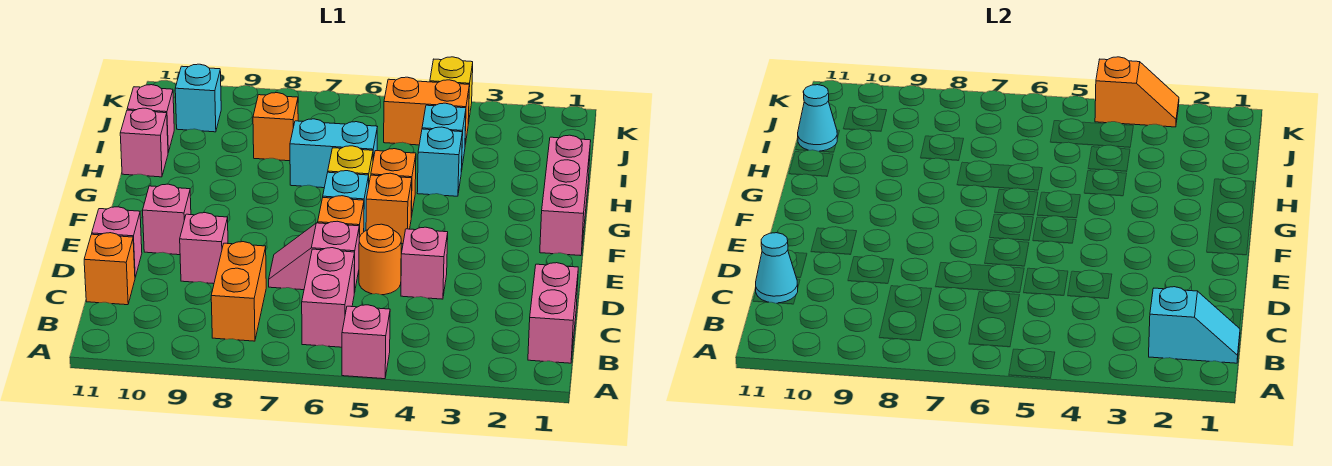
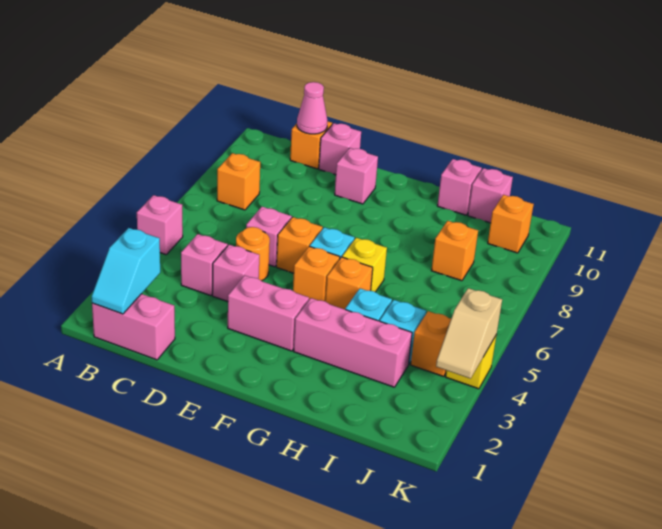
pink 1x2 brick [302,248,355,347] -> pink 1x2 brick moved to [228,275,309,351]
orange 1x2 brick [211,242,266,341] -> orange 1x1 brick [217,153,260,210]
cyan 1x1 cone [756,233,798,303] -> pink 1x1 cone [297,82,328,134]
pink 1x1 brick [180,213,228,284] -> pink 1x1 brick moved to [181,234,228,296]
pink 1x3 brick [540,135,591,256] -> pink 1x3 brick moved to [294,298,412,387]
cyan 1x2 brick [290,119,377,188] -> none
cyan 1x1 cone [798,85,837,151] -> none
orange 1x2 brick [384,77,469,145] -> orange 1x1 brick [411,311,451,376]
cyan 1x1 brick [175,64,221,132] -> orange 1x1 brick [488,195,534,253]
orange 1x2 slope [1095,57,1179,127] -> tan 1x2 slope [436,288,502,379]

